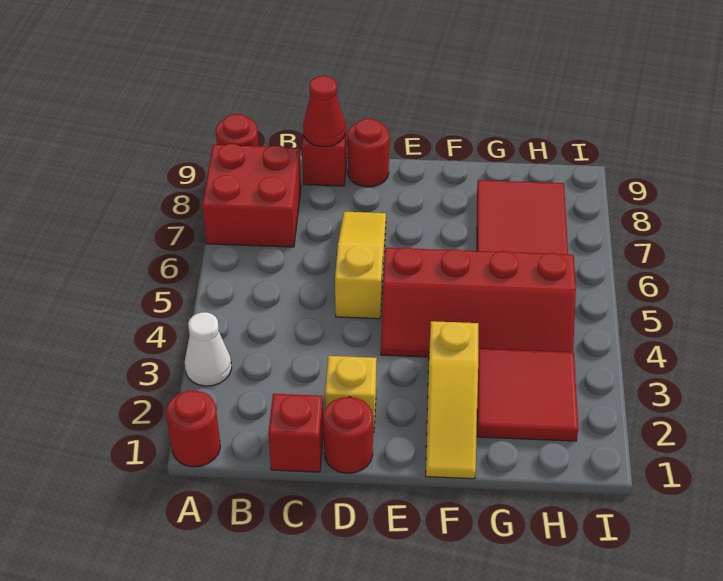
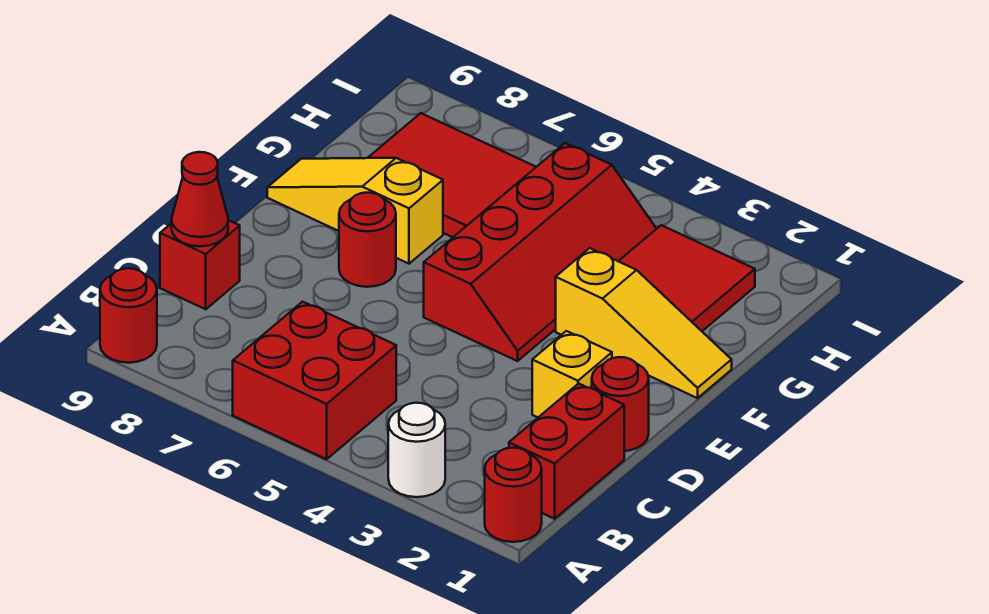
white 1x1 cone [185,312,232,386] -> white 1x1 round brick [388,403,445,497]
red 2x2 brick [202,144,301,247] -> red 2x2 brick moved to [233,302,396,459]
red 1x1 brick [268,394,323,472] -> red 1x2 brick [509,383,624,519]
yellow 1x3 slope [335,212,386,319] -> yellow 1x3 slope moved to [267,158,443,264]
red 1x1 round brick [347,119,389,187] -> red 1x1 round brick moved to [339,193,396,287]

